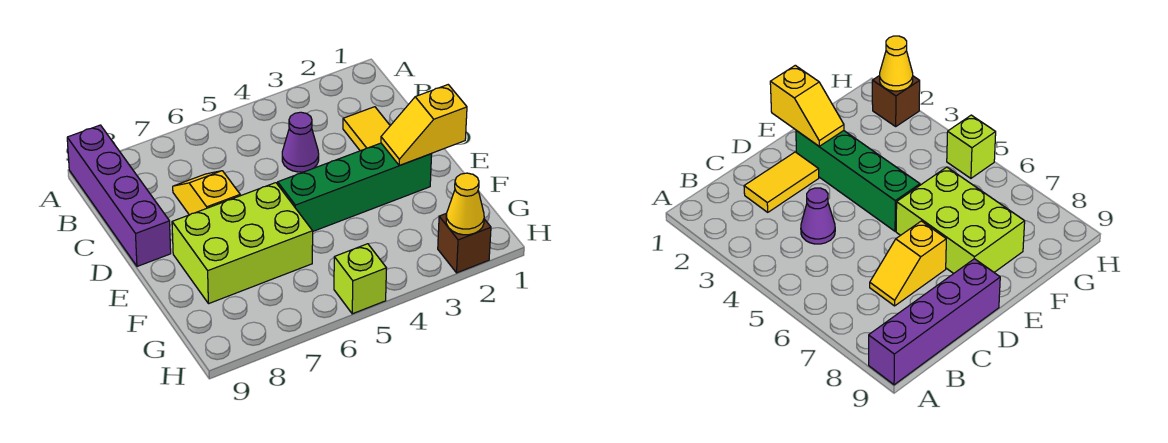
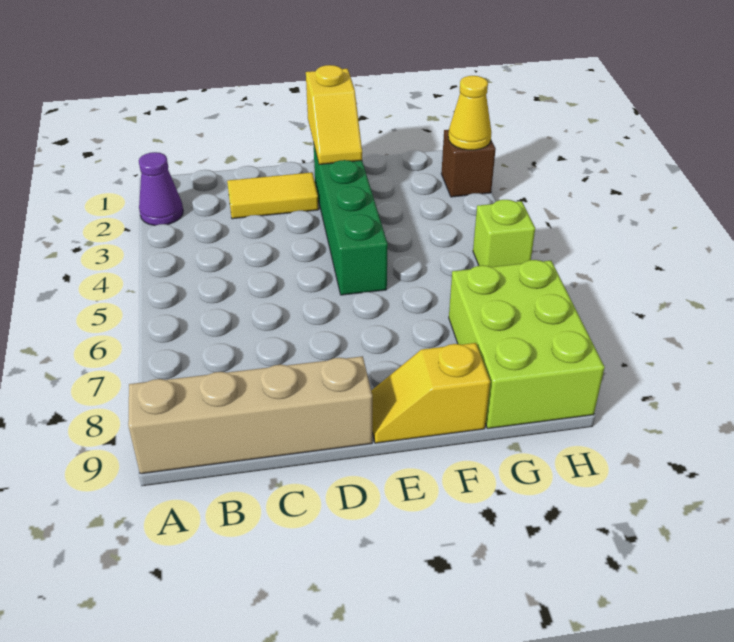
purple 1x4 brick [67,125,171,266] -> tan 1x4 brick [128,356,372,474]
purple 1x1 cone [282,112,319,172] -> purple 1x1 cone moved to [139,152,183,226]
yellow 1x2 slope [173,171,240,215] -> yellow 1x2 slope moved to [371,343,490,443]
lime 2x3 brick [172,183,313,304] -> lime 2x3 brick moved to [449,260,605,429]

